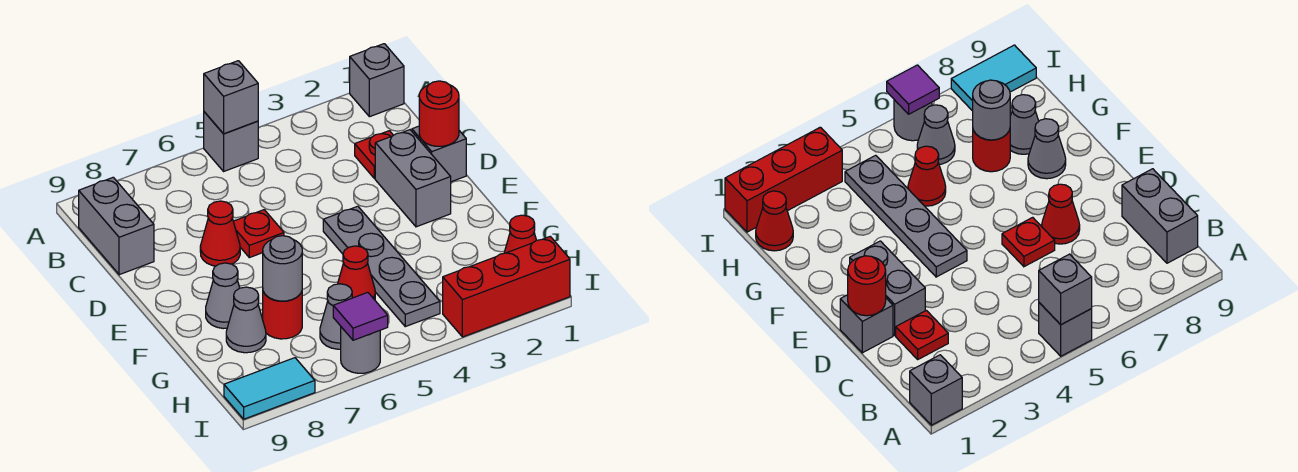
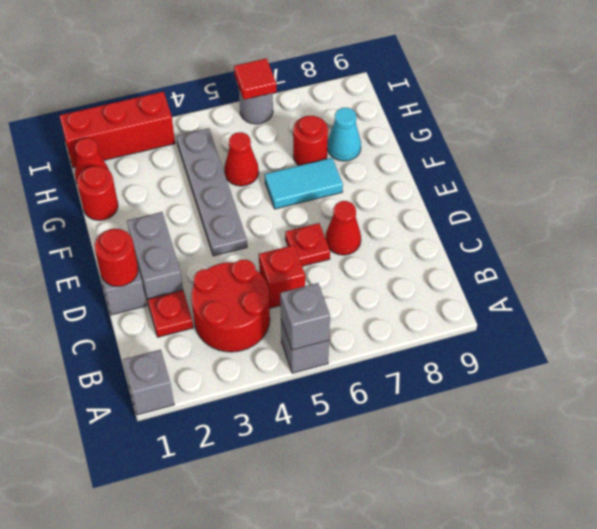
none -> red 2x2 round brick [191,260,270,352]
grey 1x2 brick [79,177,154,275] -> none
none -> red 1x1 brick [259,245,305,308]
grey 1x1 cone [206,263,240,329] -> none
none -> red 1x1 round brick [77,166,118,220]
grey 1x1 round brick [263,236,302,301] -> none
grey 1x1 cone [226,287,266,353] -> cyan 1x1 cone [327,108,361,161]
grey 1x1 cone [320,284,352,349] -> none
purple 1x1 tile [333,292,388,340] -> red 1x1 tile [234,58,276,100]
cyan 1x2 tile [224,358,315,419] -> cyan 1x2 tile moved to [265,158,343,209]

